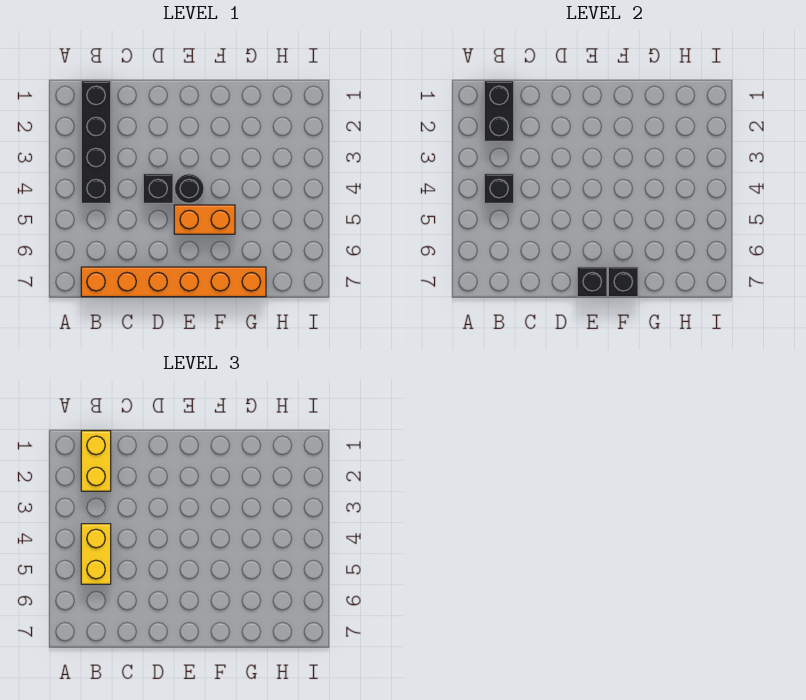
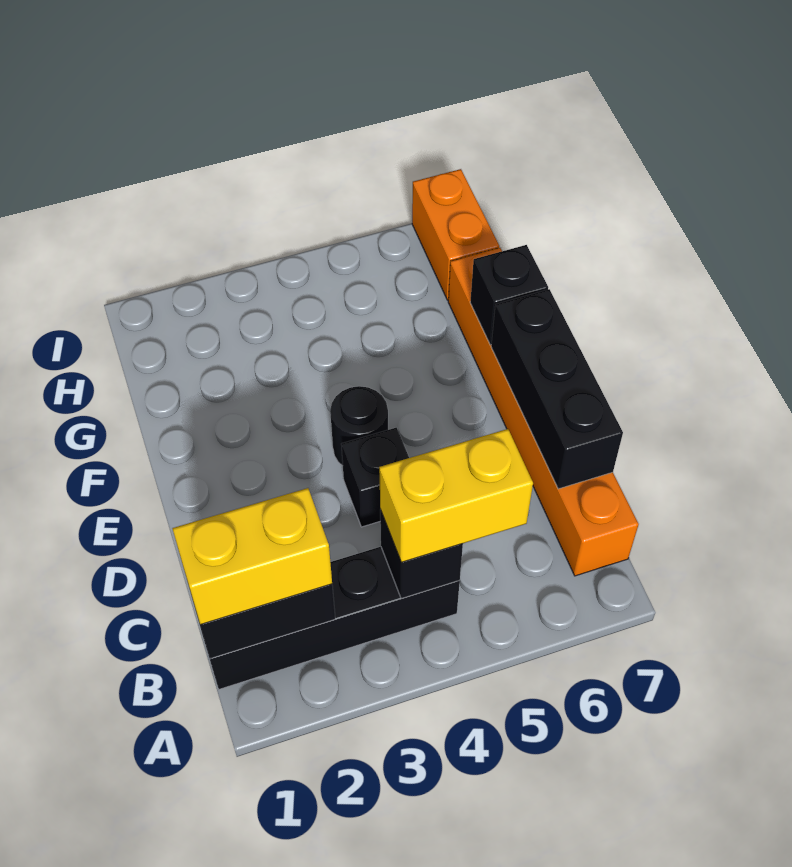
orange 1x2 brick [174,205,235,234] -> orange 1x2 brick moved to [412,169,499,300]
black 1x1 brick [577,267,607,297] -> black 1x3 brick [491,289,623,489]

